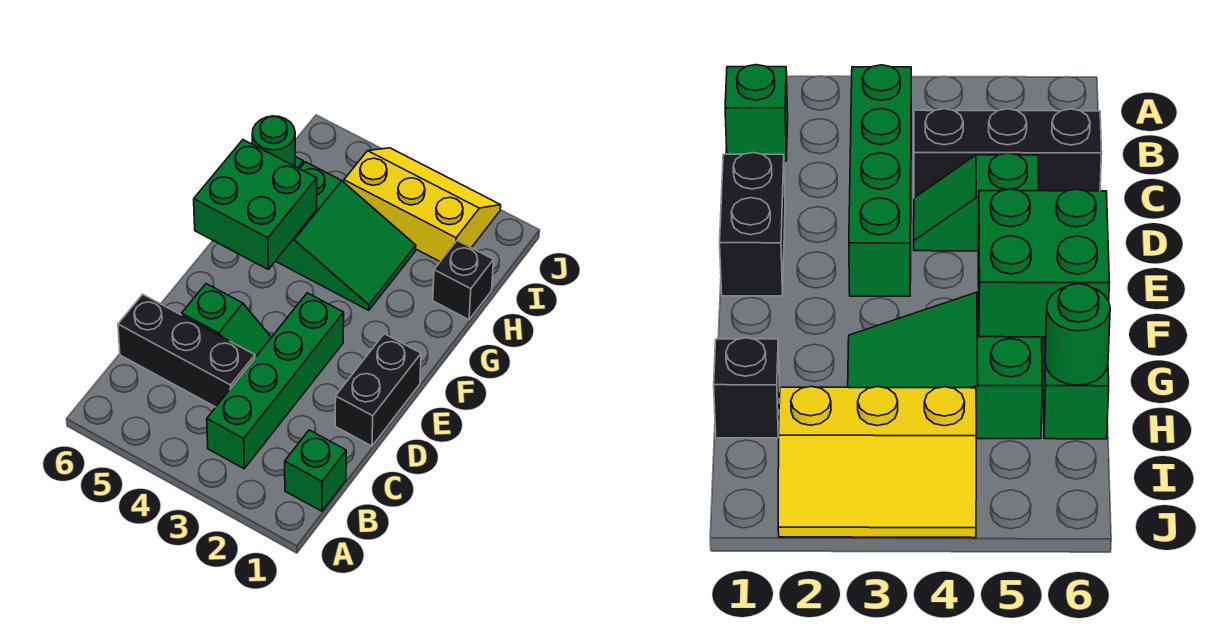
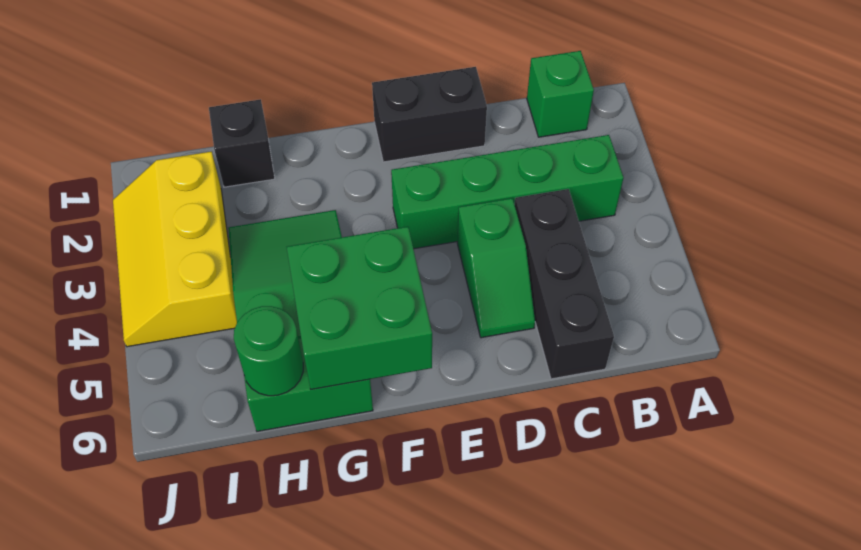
green 1x2 slope [182,284,271,357] -> green 1x2 slope turned to [457,198,535,338]

